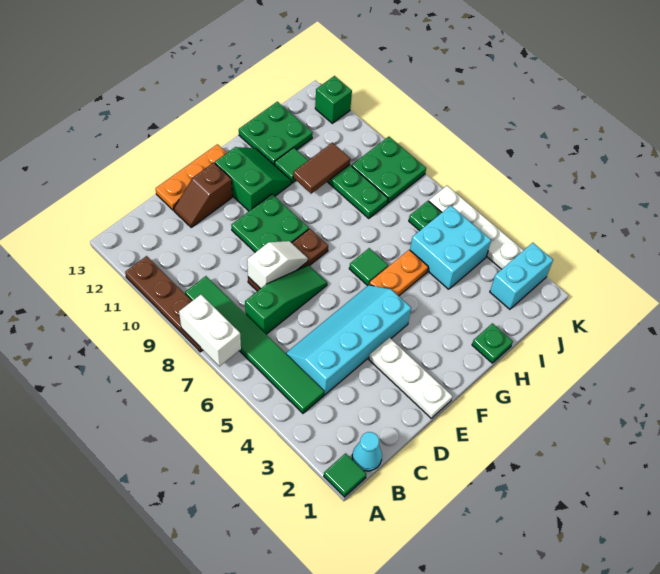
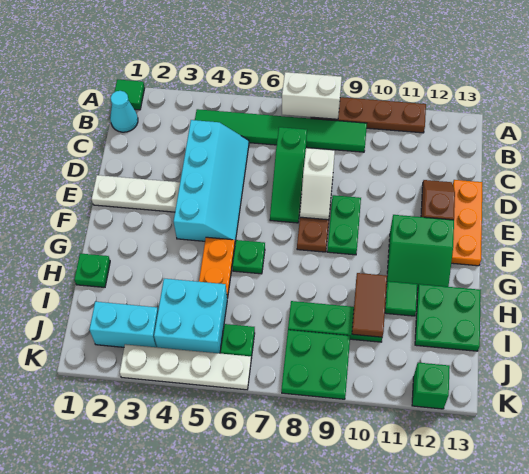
green 2x2 plate [231,194,309,252] -> green 1x2 plate [327,195,361,255]
green 1x1 tile [349,248,388,286] -> green 1x1 plate [232,240,265,274]
cyan 1x2 brick [490,243,553,309] -> cyan 1x2 brick turned to [89,302,158,347]

